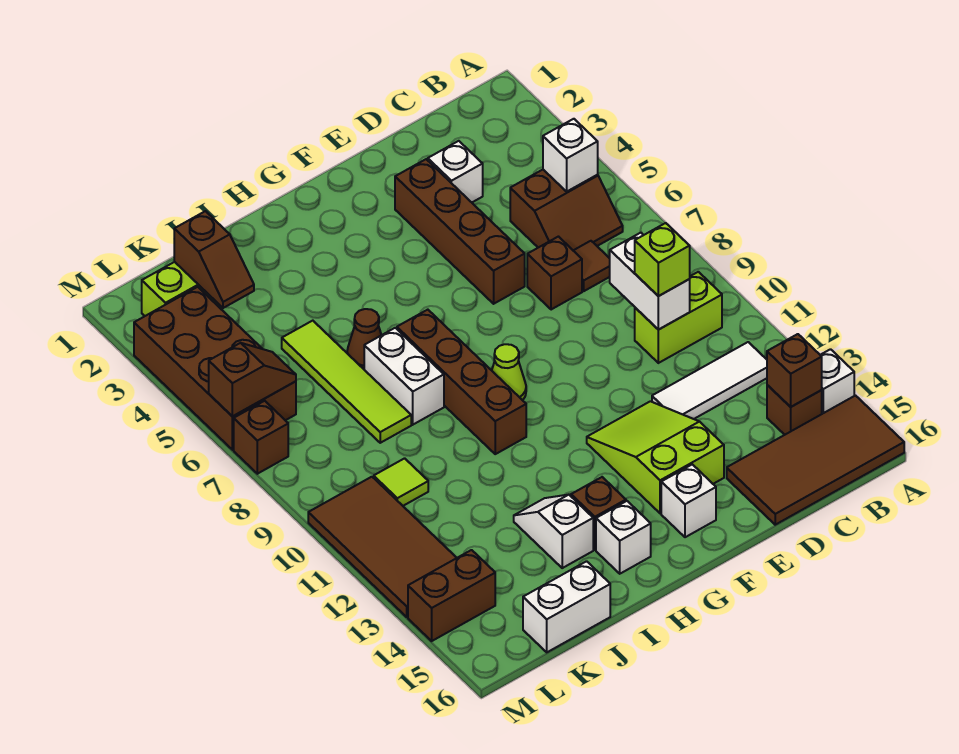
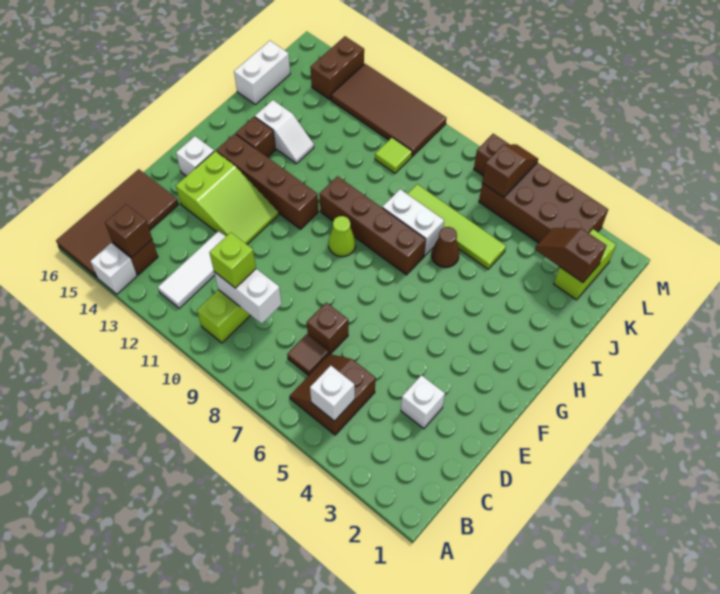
brown 1x4 brick [395,159,525,304] -> brown 1x4 brick moved to [216,134,319,229]
white 1x1 brick [596,501,651,574] -> none
brown 1x2 slope [209,343,296,416] -> brown 1x2 slope turned to [482,144,538,197]

